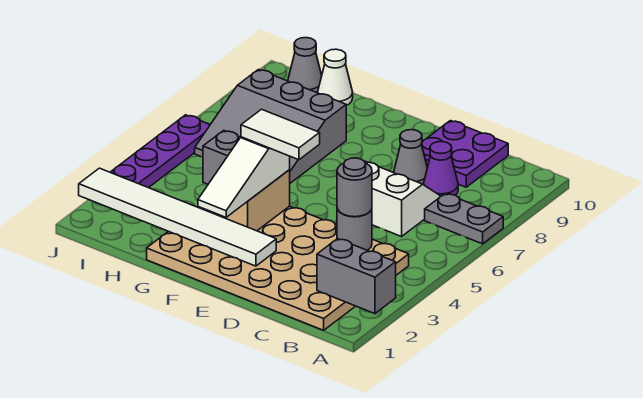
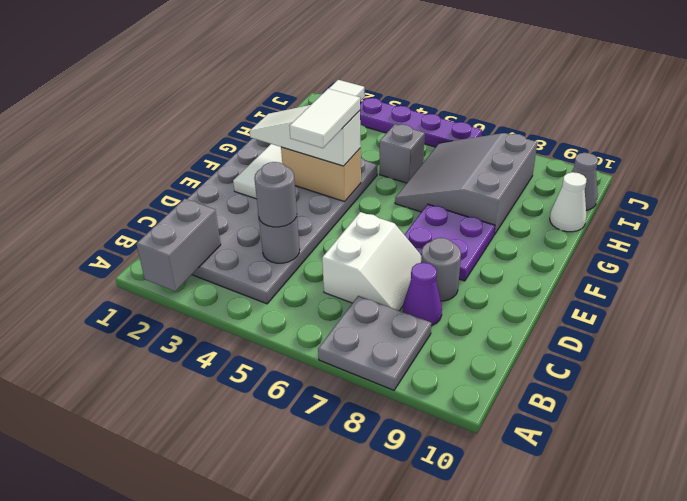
grey 1x2 plate [425,194,503,244] -> grey 2x2 plate [318,296,431,390]
tan 4x6 plate [147,206,409,330] -> grey 4x6 plate [187,138,377,304]
purple 2x2 plate [422,121,508,187] -> purple 2x2 plate moved to [404,204,495,281]
grey 1x1 cone [394,130,427,184] -> grey 1x1 round brick [421,238,461,301]

